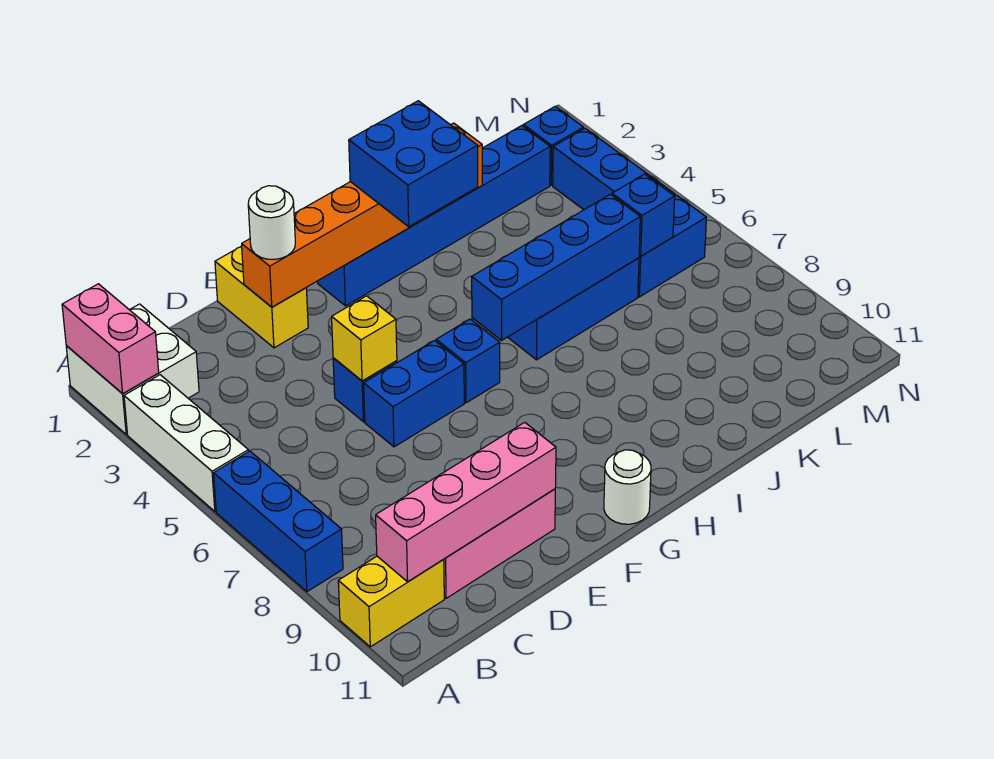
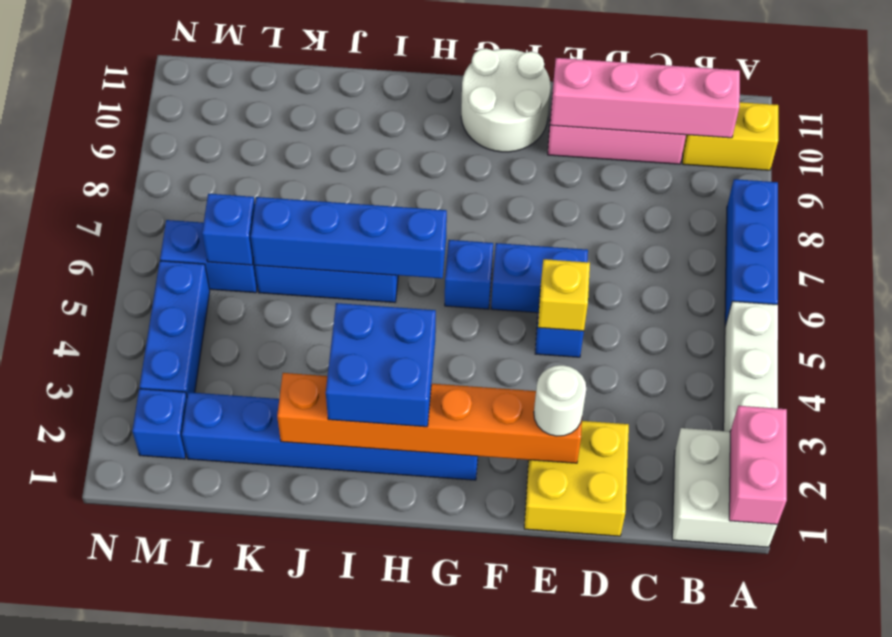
yellow 1x2 brick [215,246,308,348] -> yellow 2x2 brick [524,421,629,536]
white 1x1 round brick [604,450,651,524] -> white 2x2 round brick [461,48,551,152]

